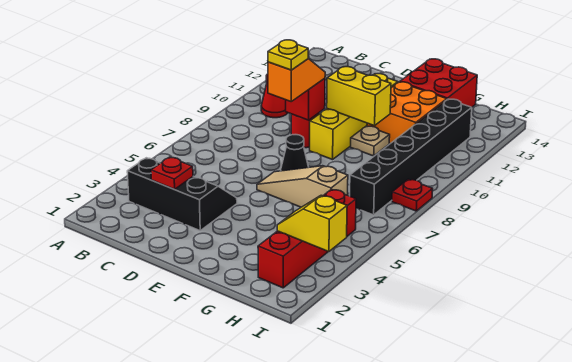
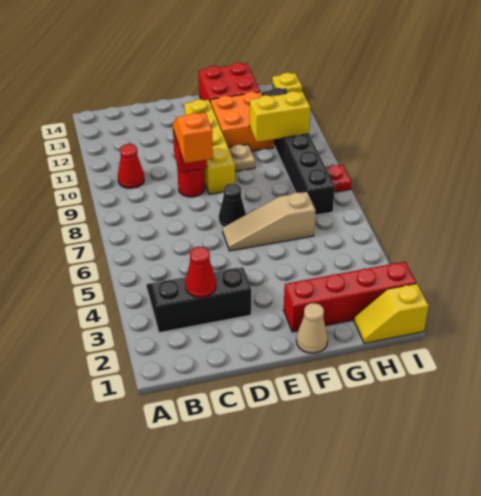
red 1x1 plate [151,157,193,189] -> red 1x1 cone [185,247,216,298]
yellow 1x1 plate [268,40,308,70] -> yellow 1x1 plate moved to [272,73,302,92]
yellow 1x2 brick [327,67,391,126] -> yellow 1x2 brick moved to [250,91,310,142]
none -> tan 1x1 cone [296,303,328,353]
red 1x4 brick [258,189,356,288] -> red 1x4 brick turned to [284,262,416,332]
yellow 1x2 slope [277,195,347,252] -> yellow 1x2 slope moved to [354,284,429,343]

